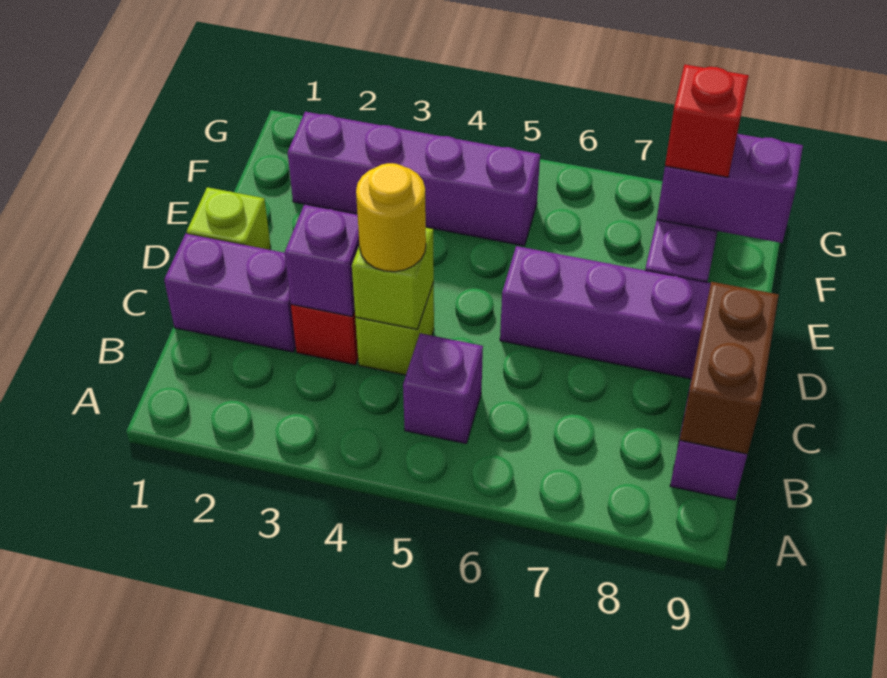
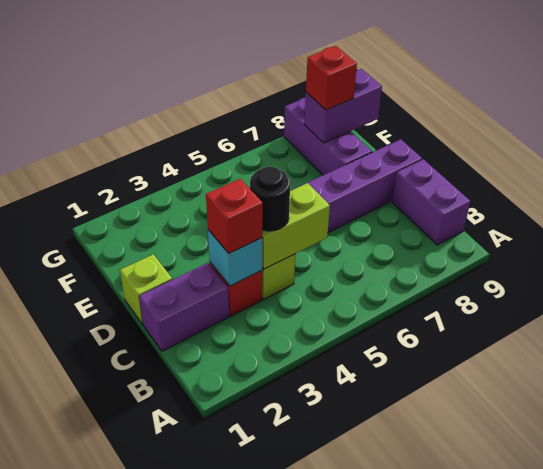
purple 1x1 brick [403,333,483,444] -> none
brown 1x2 brick [680,282,779,454] -> none
purple 1x1 brick [285,204,359,316] -> cyan 1x1 brick [208,230,262,286]
none -> red 1x1 brick [206,179,263,253]
lime 1x1 brick [352,227,434,330] -> lime 1x2 brick [262,183,330,269]
yellow 1x1 round brick [356,163,426,272] -> black 1x1 round brick [250,167,290,231]
purple 1x4 brick [288,112,540,246] -> none

